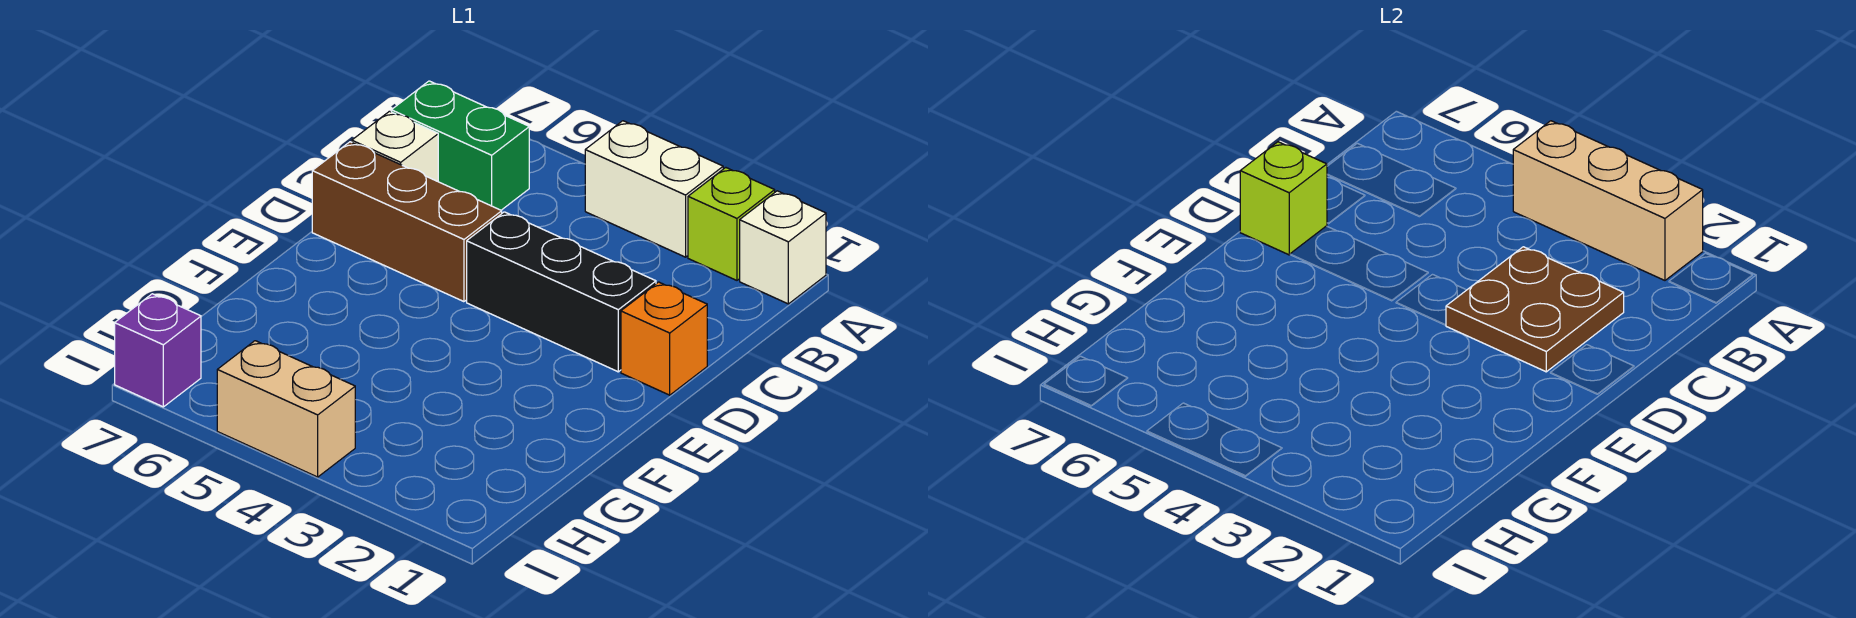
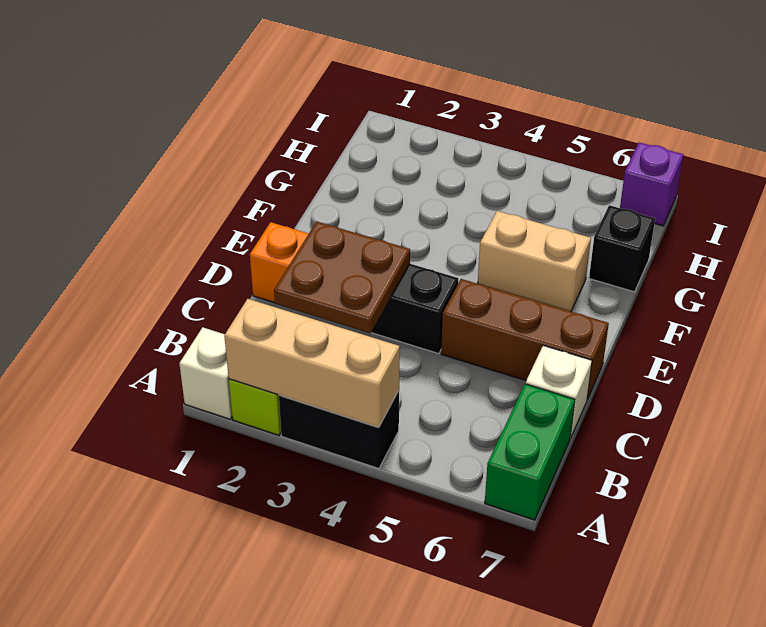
white 1x2 brick [585,121,723,257] -> black 1x2 brick [279,391,399,469]
green 1x2 brick [391,81,529,210] -> green 1x2 brick turned to [485,384,575,520]
lime 1x1 brick [1240,142,1327,255] -> none
none -> black 1x1 brick [589,205,655,292]
tan 1x2 brick [217,341,355,477] -> tan 1x2 brick moved to [478,211,591,311]

